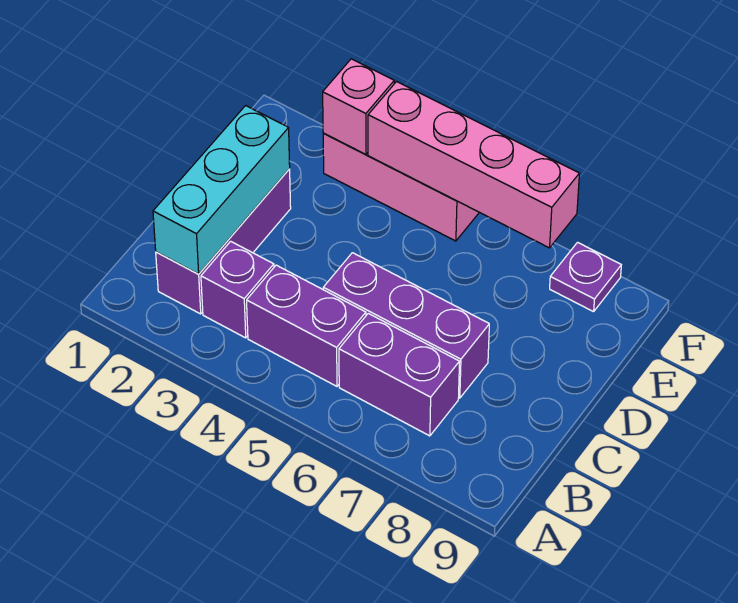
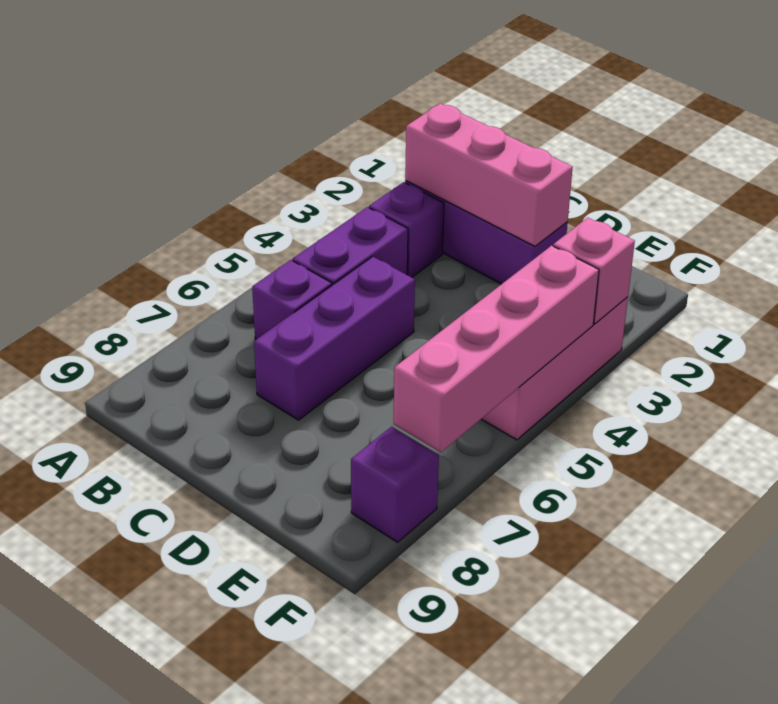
cyan 1x3 brick [153,106,290,274] -> pink 1x3 brick [405,103,573,246]
purple 1x2 brick [339,313,460,436] -> purple 1x1 brick [252,260,332,339]
purple 1x1 plate [550,242,621,312] -> purple 1x1 brick [351,426,439,542]

